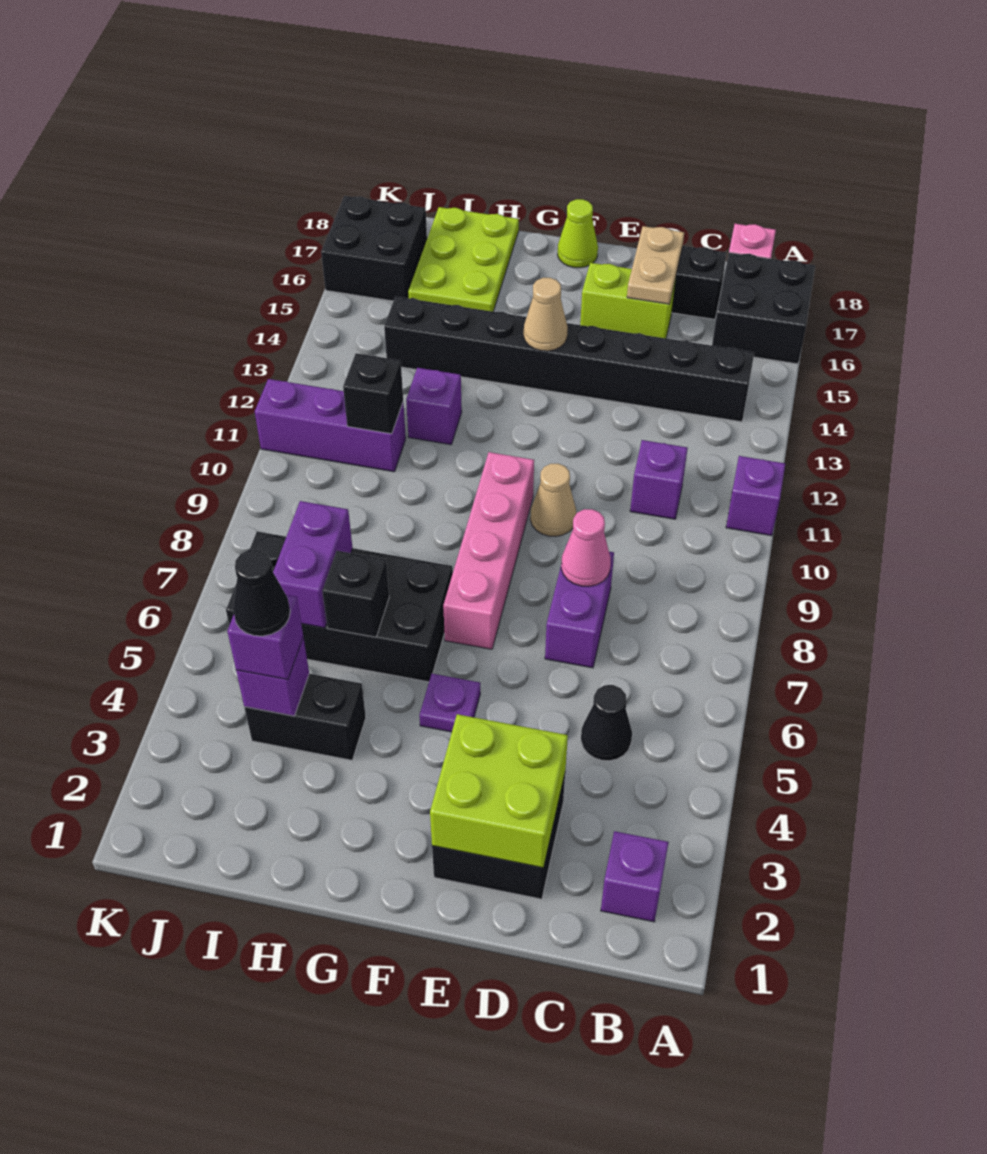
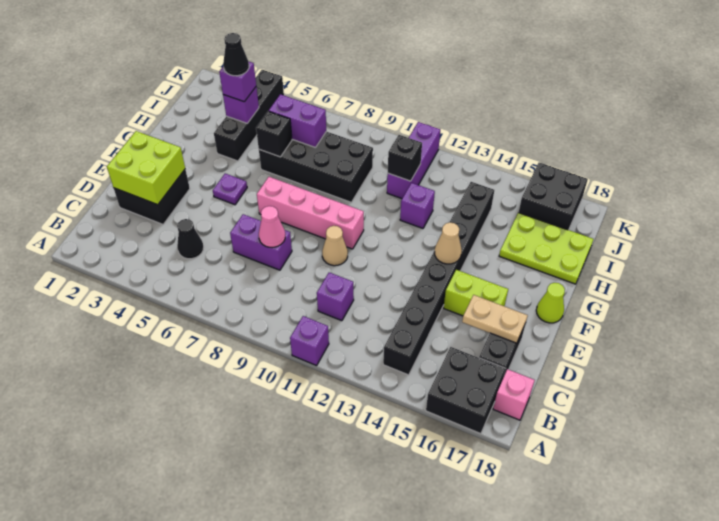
purple 1x1 brick [601,831,669,922] -> none
lime 1x2 brick [580,263,676,338] -> lime 1x2 brick turned to [444,270,508,316]
black 2x4 brick [226,532,453,682] -> black 2x4 brick turned to [259,131,373,202]
black 1x2 brick [244,674,366,760] -> black 1x4 brick [214,70,284,161]

